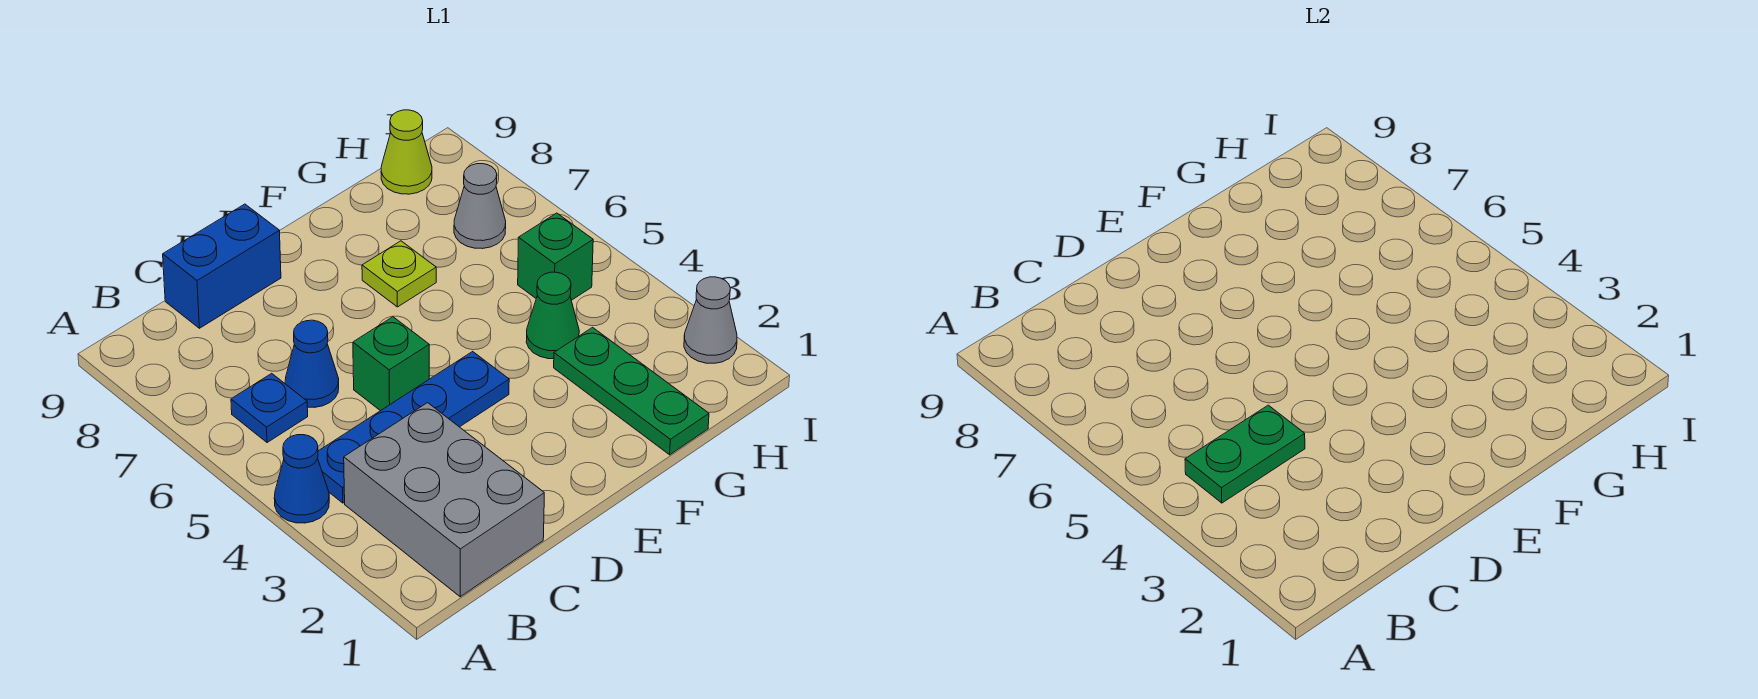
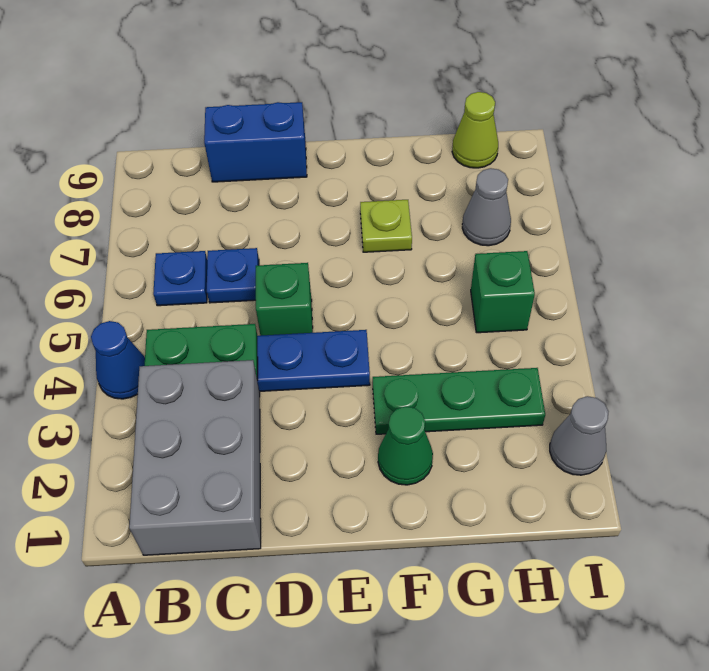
blue 1x1 cone [285,320,339,407] -> blue 1x1 plate [207,248,259,303]
green 1x3 plate [554,327,709,455] -> green 1x3 plate turned to [373,368,545,434]
green 1x1 cone [526,272,579,359] -> green 1x1 cone moved to [378,406,433,485]

